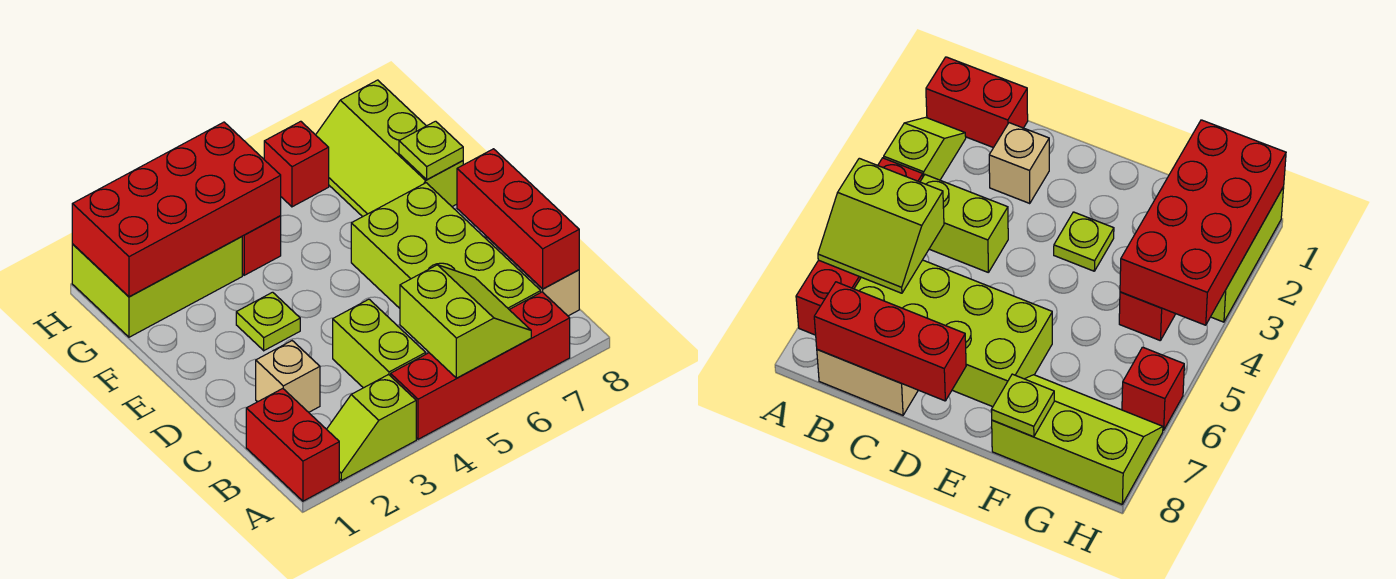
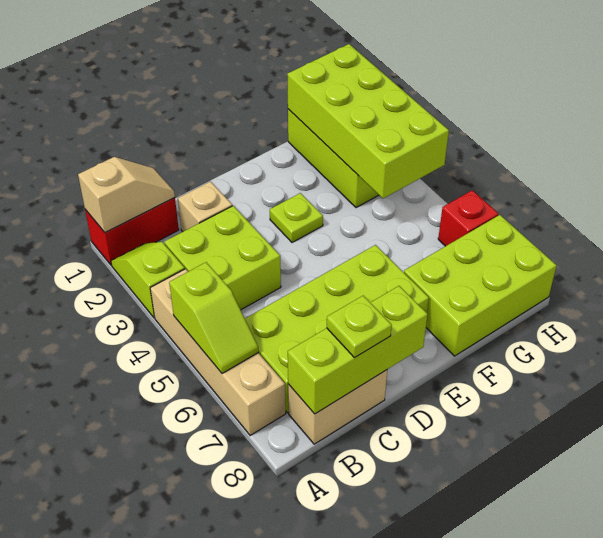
none -> tan 1x2 slope [78,157,175,233]
red 1x4 brick [391,292,570,439] -> tan 1x4 brick [150,269,286,436]
lime 2x2 slope [400,265,531,378] -> lime 1x2 slope [169,262,258,373]
lime 1x2 brick [333,299,426,388] -> lime 2x2 brick [165,206,281,310]
red 1x3 brick [457,149,579,289] -> lime 1x3 brick [288,286,428,414]
lime 2x3 slope [316,80,463,217] -> lime 2x3 brick [404,215,557,356]
lime 1x1 plate [399,121,463,179] -> lime 1x1 plate moved to [327,296,392,358]
red 2x4 brick [72,122,281,297] -> lime 2x4 brick [287,44,449,198]
red 1x1 brick [242,216,281,275] -> none

